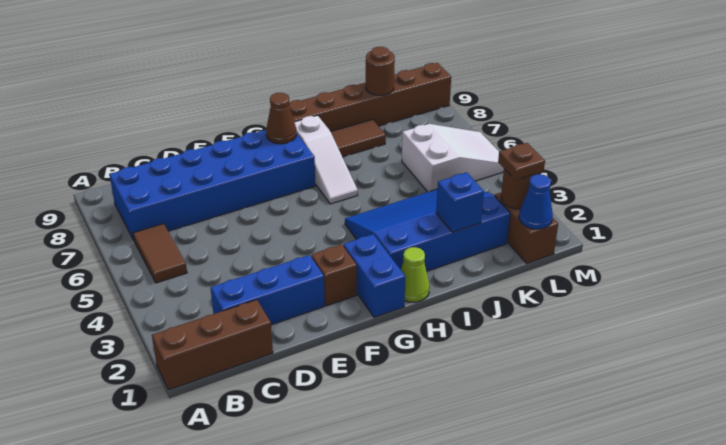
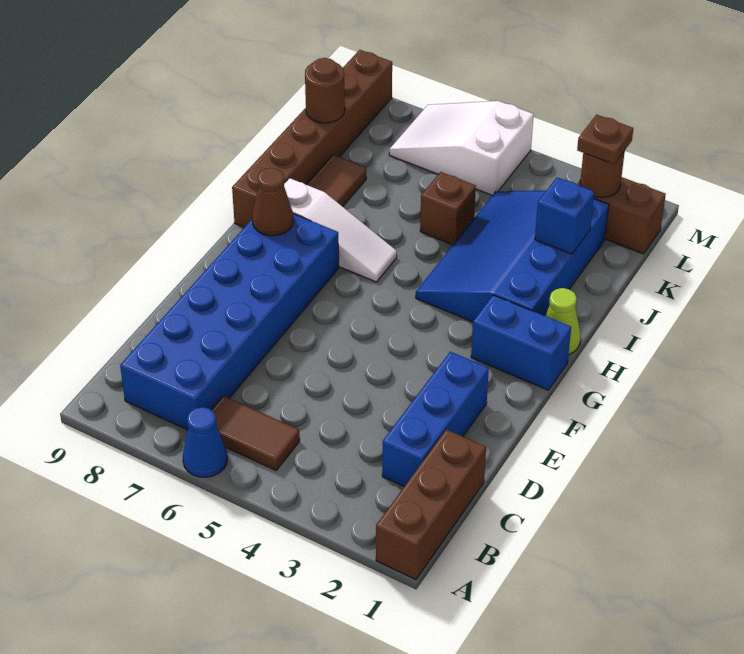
brown 1x1 brick [311,244,357,306] -> brown 1x1 brick moved to [420,172,476,245]
white 2x3 slope [402,124,504,192] -> white 2x3 slope turned to [389,101,534,195]
blue 1x1 cone [519,174,553,229] -> blue 1x1 cone moved to [183,407,227,477]

